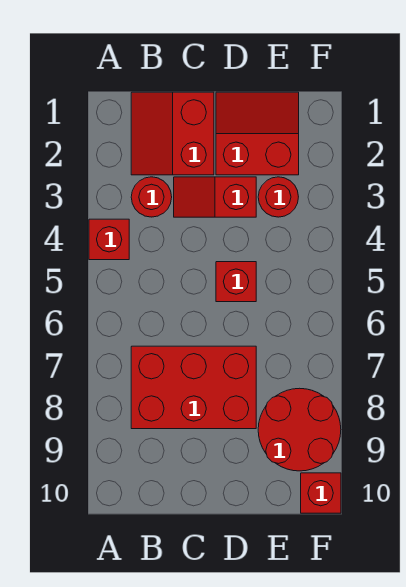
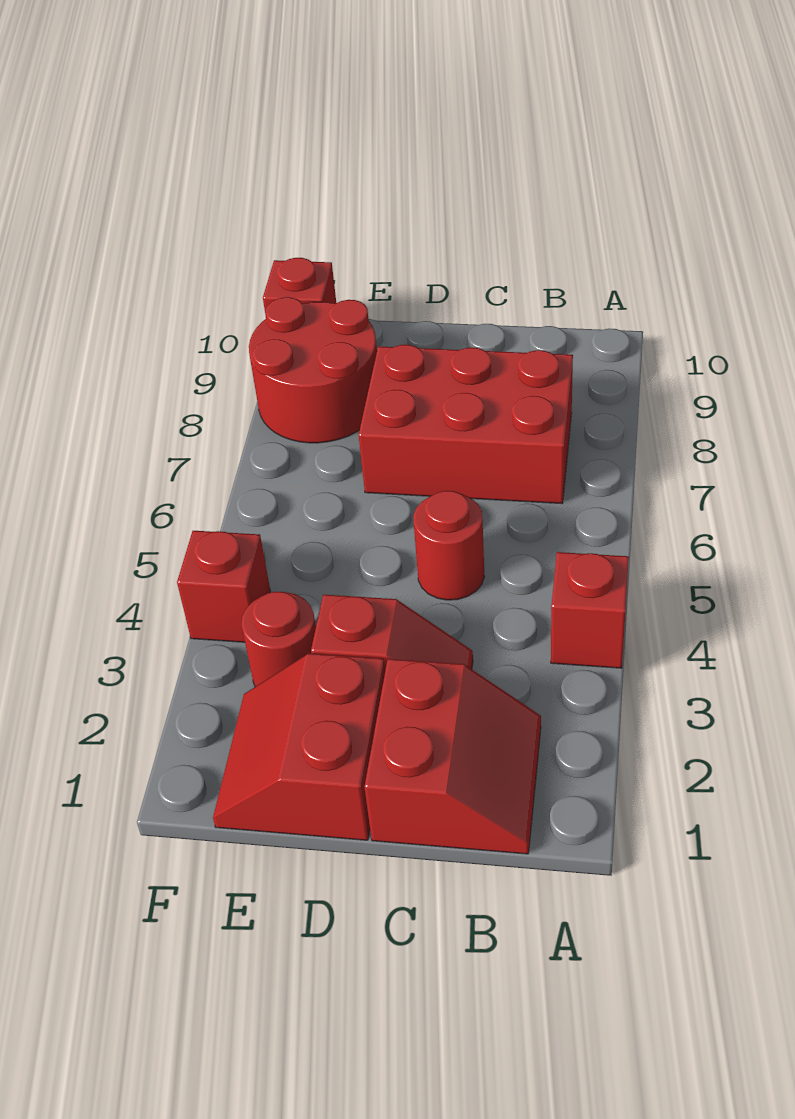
red 1x1 round brick [131,177,172,217] -> red 1x1 round brick moved to [413,491,485,600]
red 2x2 slope [216,92,299,175] -> red 2x2 slope turned to [213,653,385,840]
red 1x1 brick [216,262,256,302] -> red 1x1 brick moved to [177,531,271,642]

